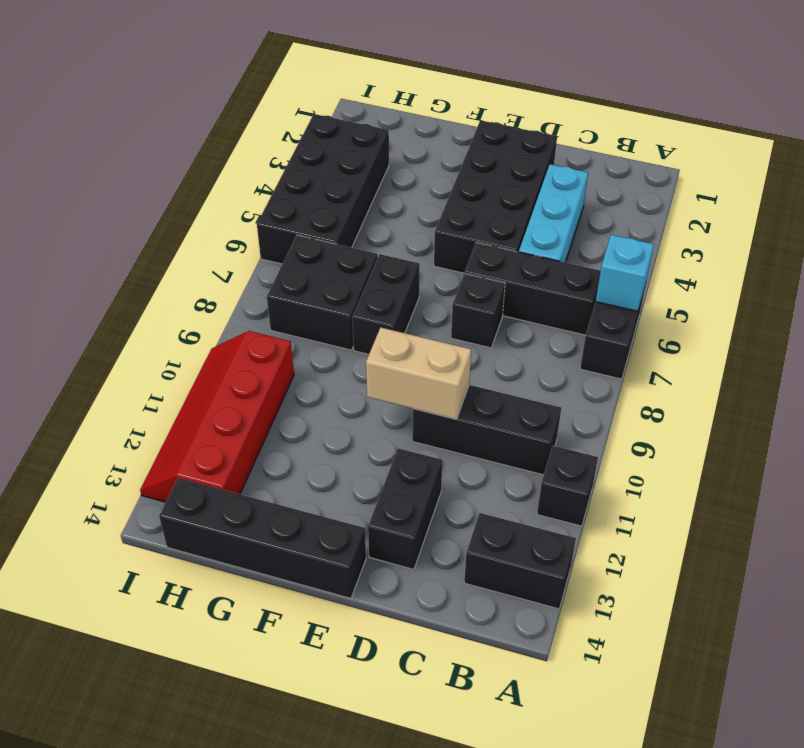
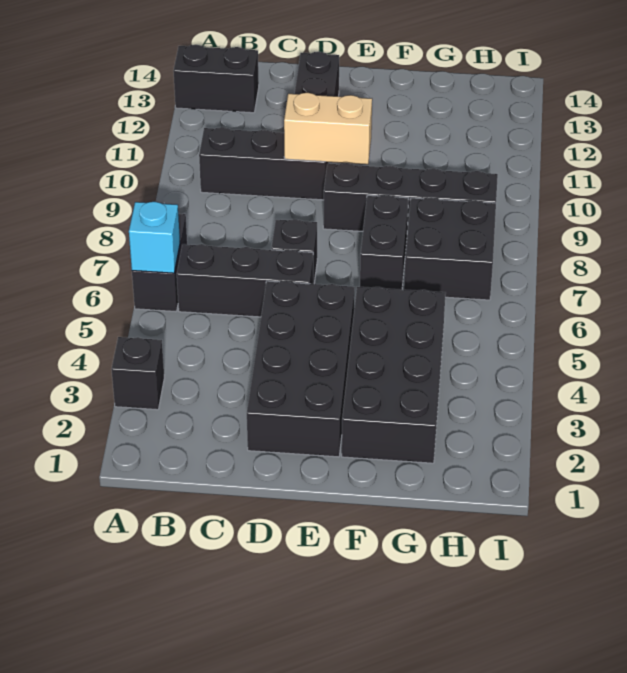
black 1x1 brick [537,446,598,526] -> black 1x1 brick moved to [111,337,164,410]
cyan 1x3 brick [519,164,588,263] -> none
black 1x4 brick [159,478,366,598] -> black 1x4 brick moved to [323,163,498,232]
black 2x4 brick [257,114,389,264] -> black 2x4 brick moved to [342,287,446,463]
red 2x4 slope [140,331,294,502] -> none

